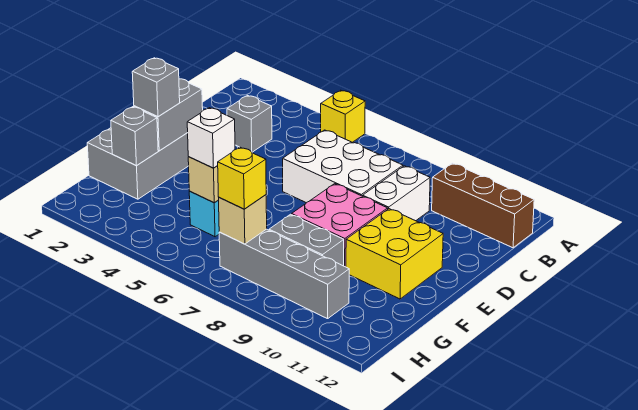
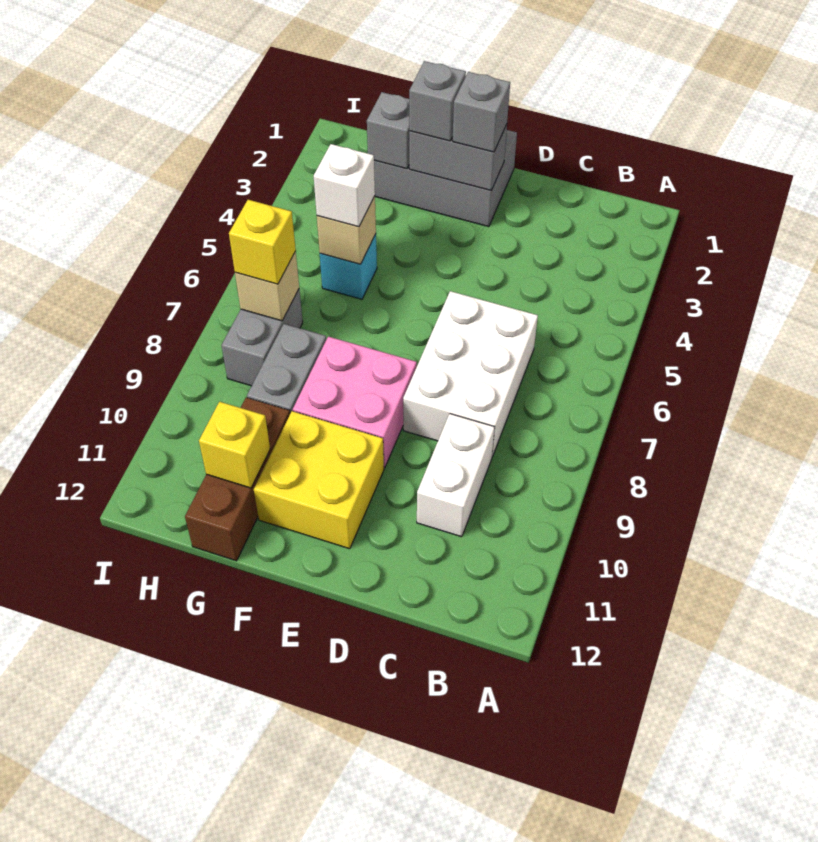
yellow 1x1 brick [321,90,365,142] -> yellow 1x1 brick moved to [199,402,270,488]
brown 1x3 brick [432,163,534,248] -> brown 1x3 brick moved to [185,397,290,561]
grey 1x1 brick [227,95,272,152] -> grey 1x1 brick moved to [453,72,510,152]
white 1x2 brick [363,166,430,221] -> white 1x2 brick turned to [417,414,495,537]
grey 1x4 brick [219,229,349,319] -> grey 1x2 brick [221,289,303,386]

